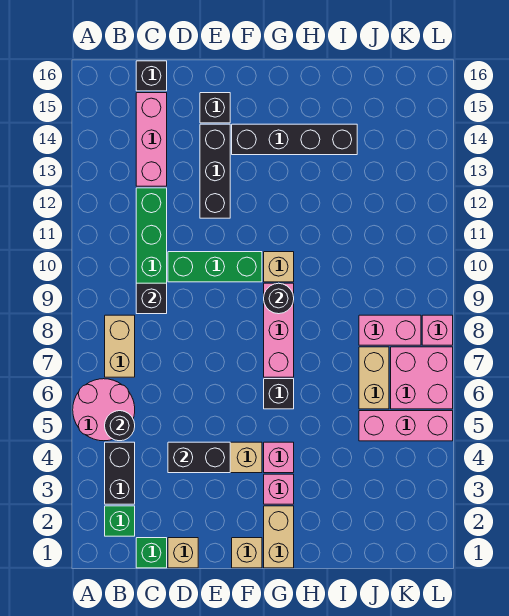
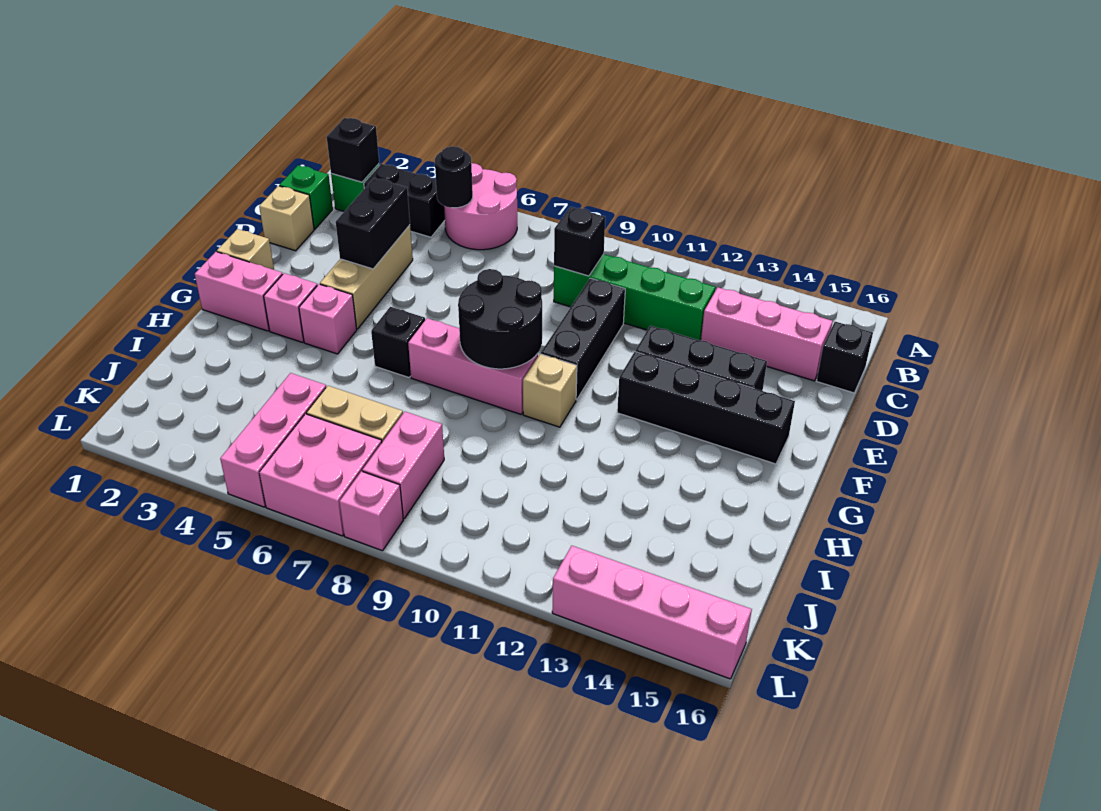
tan 1x2 brick [105,315,135,377] -> none
green 1x3 brick [168,252,262,282] -> black 1x3 brick [541,278,625,400]
black 1x1 brick [200,93,230,123] -> black 1x1 brick moved to [327,118,379,182]
black 1x4 brick [232,124,357,155] -> black 1x4 brick turned to [617,352,795,464]
tan 1x2 brick [264,506,294,568] -> pink 1x2 brick [195,252,283,331]
black 1x1 round brick [264,283,294,314] -> black 2x2 round brick [458,269,542,369]
none -> pink 1x4 brick [552,546,752,679]

